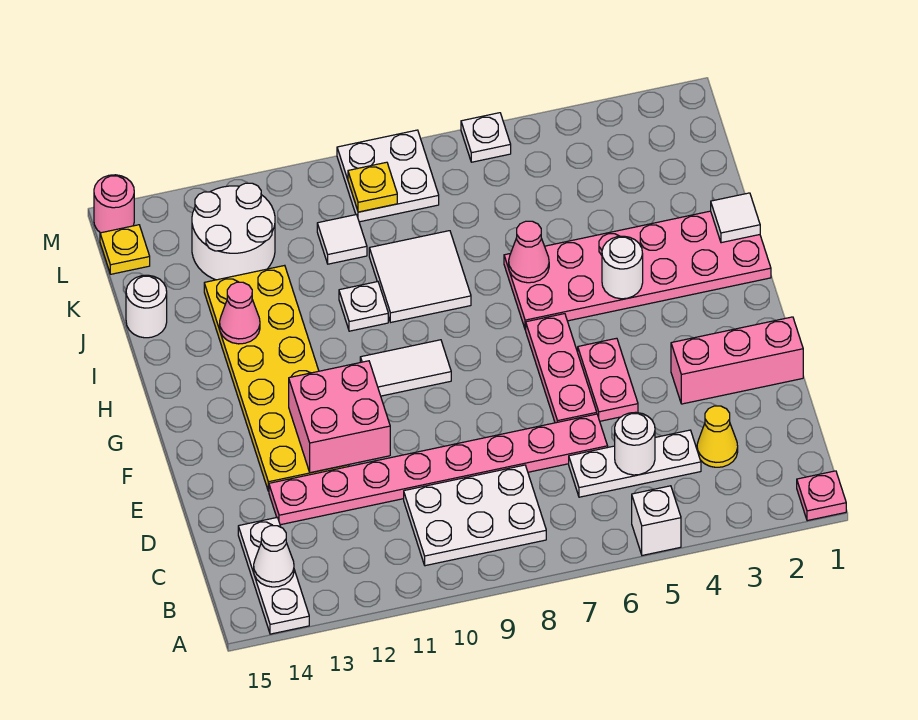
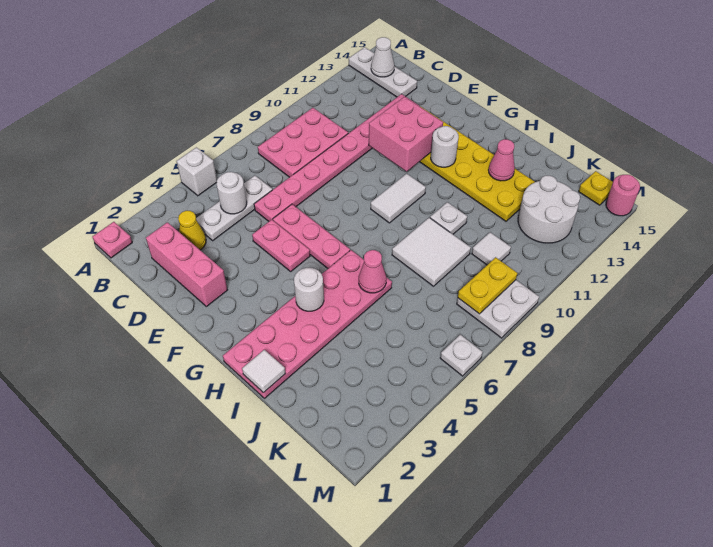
white 2x3 plate [404,465,546,566] -> pink 2x3 plate [258,108,348,177]
pink 1x3 brick [671,317,803,404] -> pink 1x3 brick turned to [146,222,227,307]
white 1x1 round brick [126,275,167,338] -> white 1x1 round brick moved to [431,126,458,167]
yellow 1x1 plate [348,162,397,212] -> yellow 1x2 plate [458,257,518,314]

